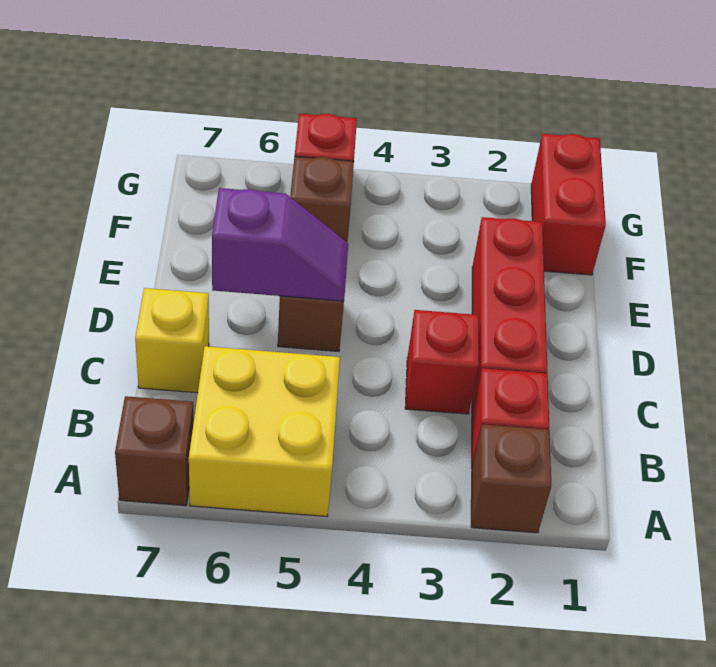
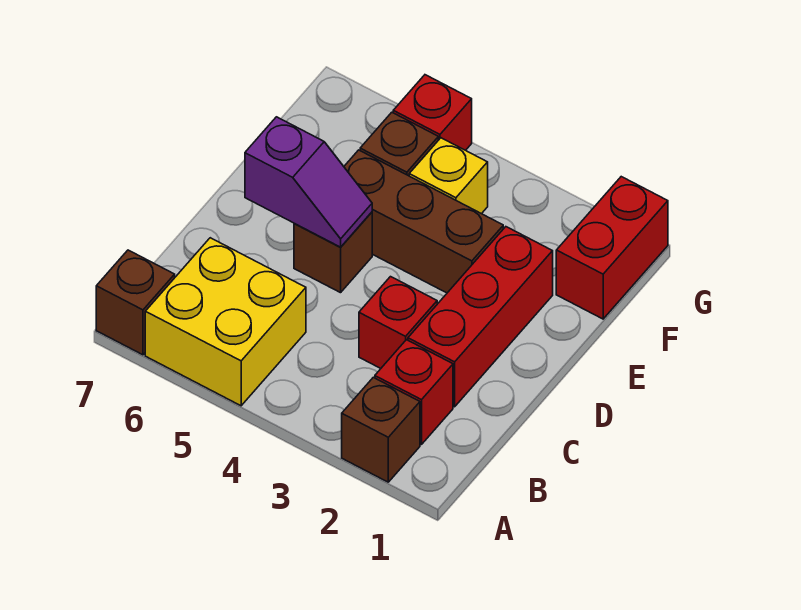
yellow 1x1 brick [135,288,209,393] -> yellow 1x1 brick moved to [409,138,488,214]
none -> brown 1x3 brick [344,150,503,293]

